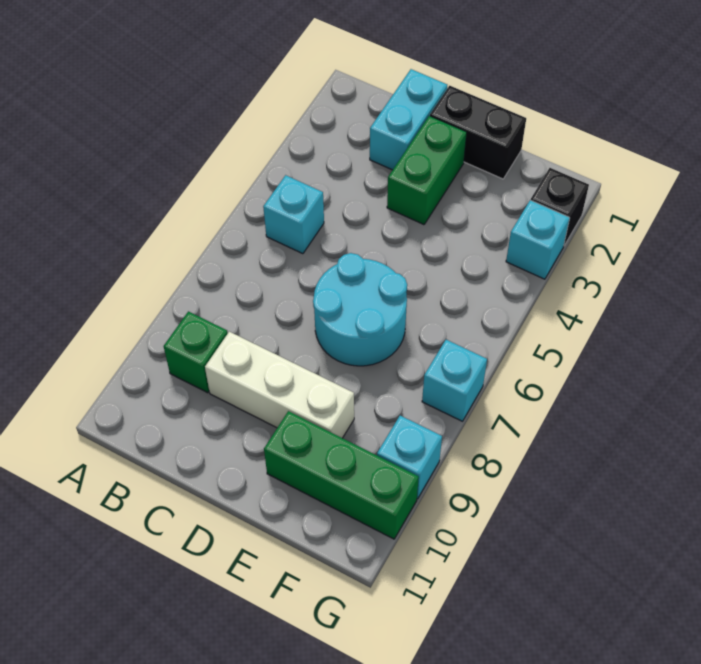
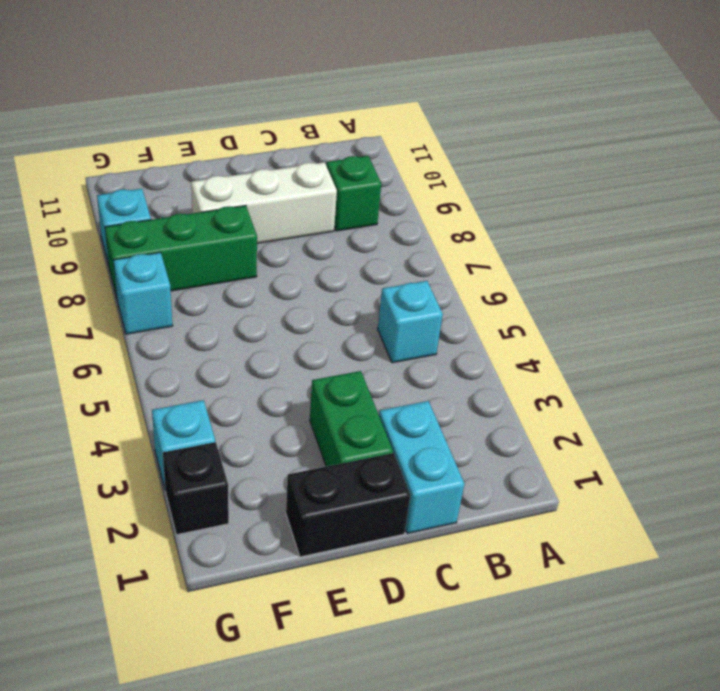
cyan 2x2 round brick [313,253,407,366] -> none
green 1x3 brick [264,411,419,539] -> green 1x3 brick moved to [105,206,257,297]

